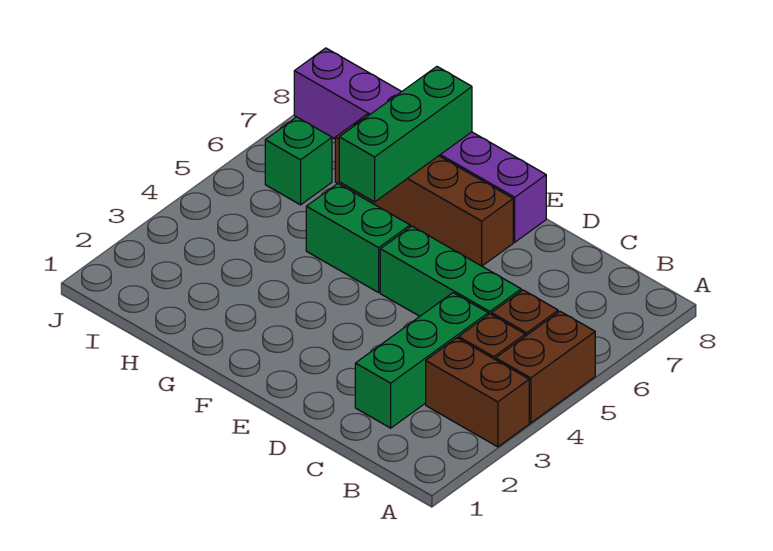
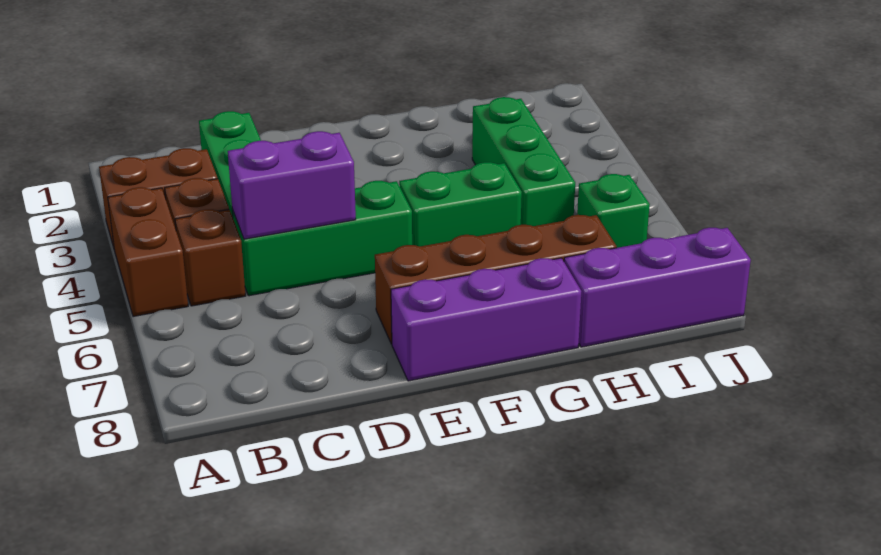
none -> purple 1x2 brick [228,131,356,239]
green 1x3 brick [339,67,472,202] -> green 1x3 brick moved to [472,97,575,226]

